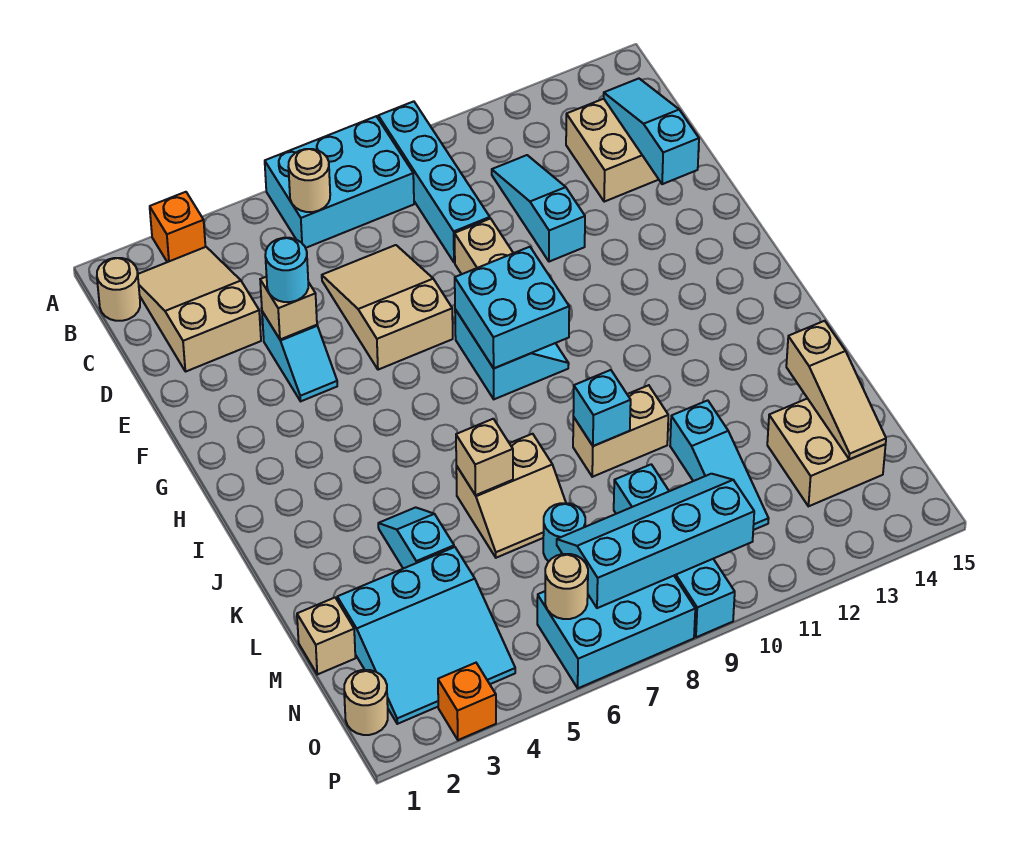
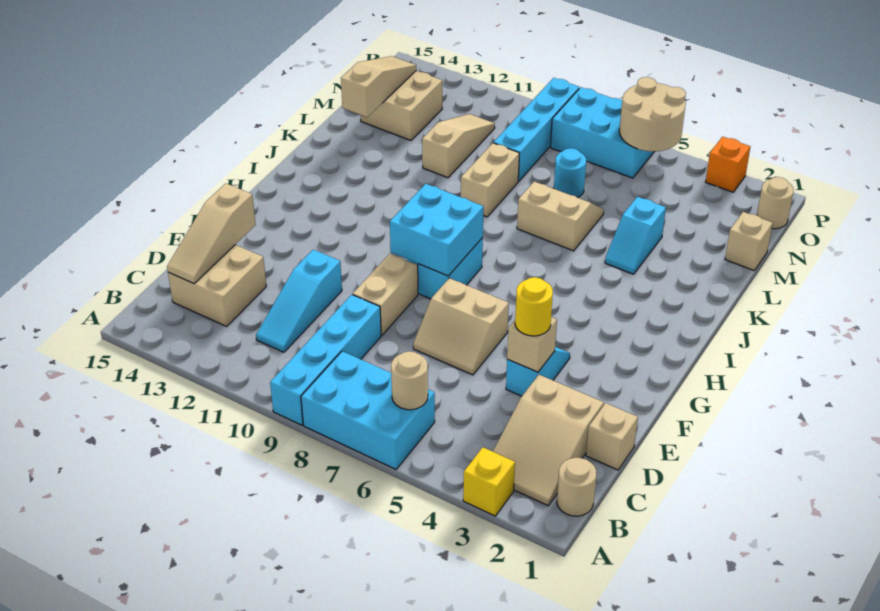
orange 1x1 brick [150,192,205,262] -> yellow 1x1 brick [463,447,515,516]
cyan 1x3 slope [604,79,699,184] -> tan 1x3 slope [167,184,256,284]
tan 2x3 slope [322,245,453,370] -> tan 2x2 slope [413,278,509,375]
cyan 1x1 round brick [265,238,308,302] -> yellow 1x1 round brick [515,277,553,336]
tan 1x1 brick [456,419,513,495] -> tan 1x1 brick moved to [586,403,638,470]
tan 1x2 brick [573,385,668,477] -> tan 1x2 brick turned to [461,143,519,217]
cyan 1x1 brick [573,370,631,446] -> none
cyan 1x3 slope [670,400,769,530] -> tan 1x3 slope [422,114,495,178]
cyan 3x3 slope [337,547,515,724] -> none
cyan 2x4 slope [557,474,754,608] -> none
tan 1x1 round brick [545,554,588,619] -> tan 2x2 round brick [619,77,686,151]

